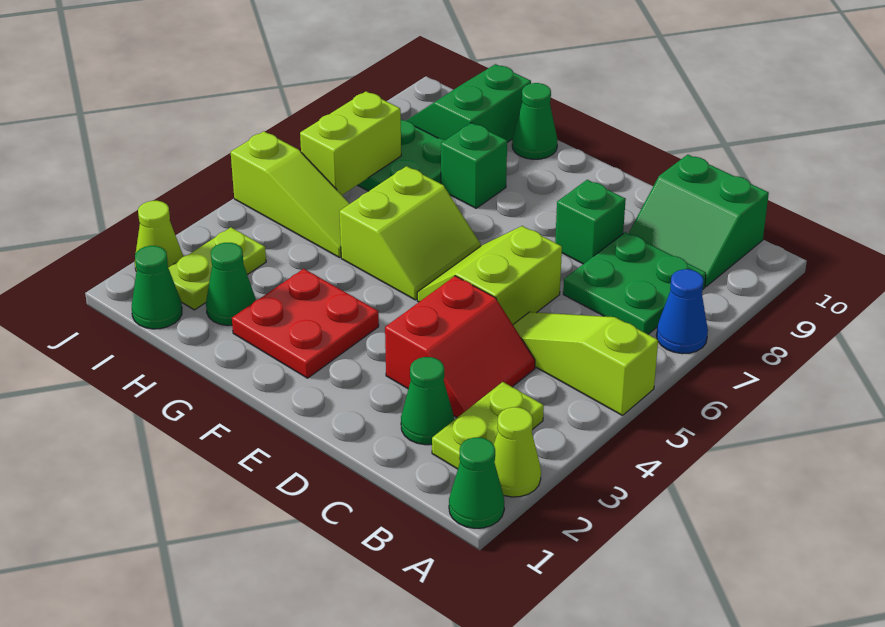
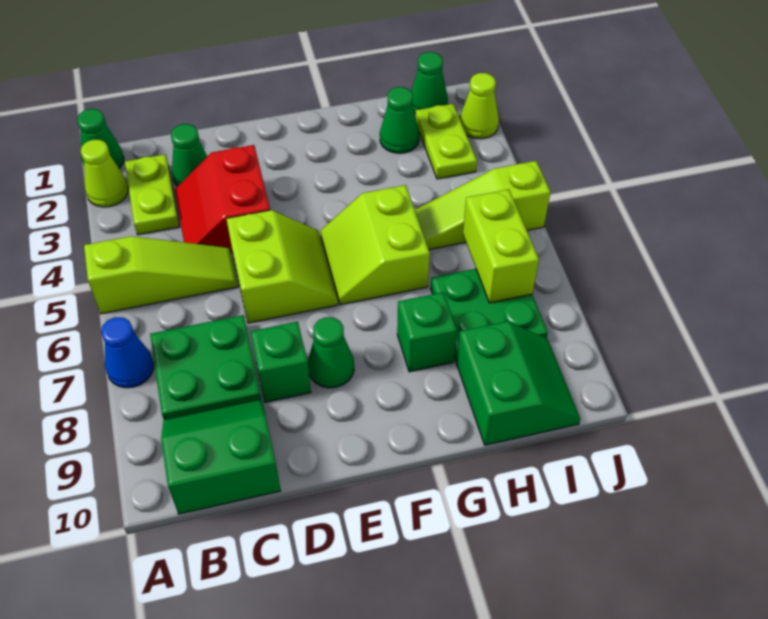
red 2x2 plate [232,269,379,378] -> none
green 1x1 cone [512,83,557,159] -> green 1x1 cone moved to [308,317,354,388]

